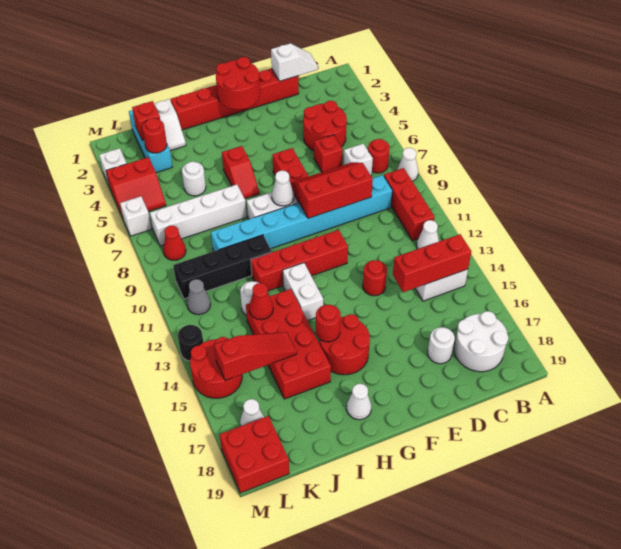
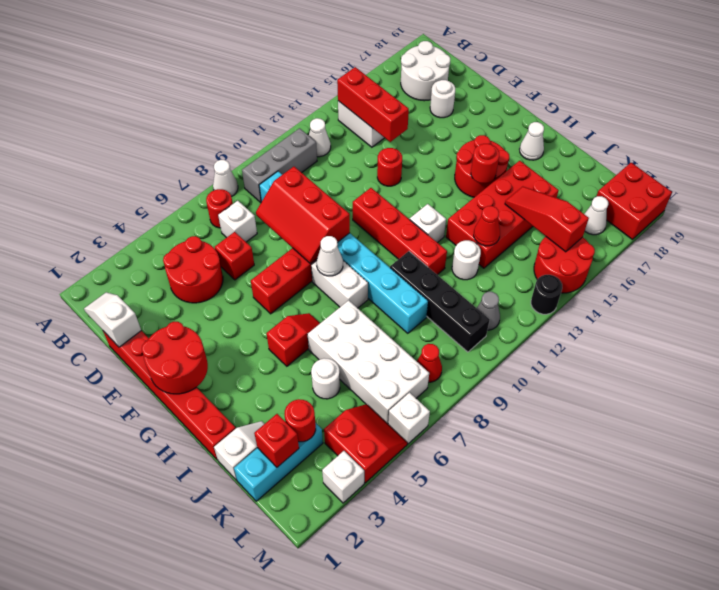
red 1x3 brick [384,168,434,241] -> grey 1x3 brick [242,128,317,203]
white 1x2 brick [283,263,323,321] -> white 1x1 brick [410,204,446,243]
white 1x4 brick [150,184,246,246] -> white 2x4 brick [307,300,429,424]

